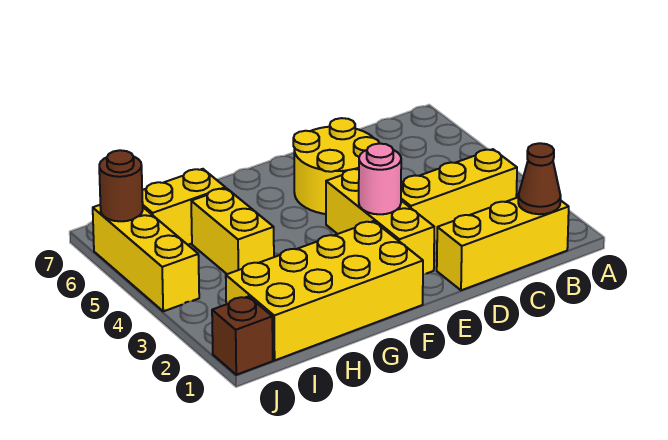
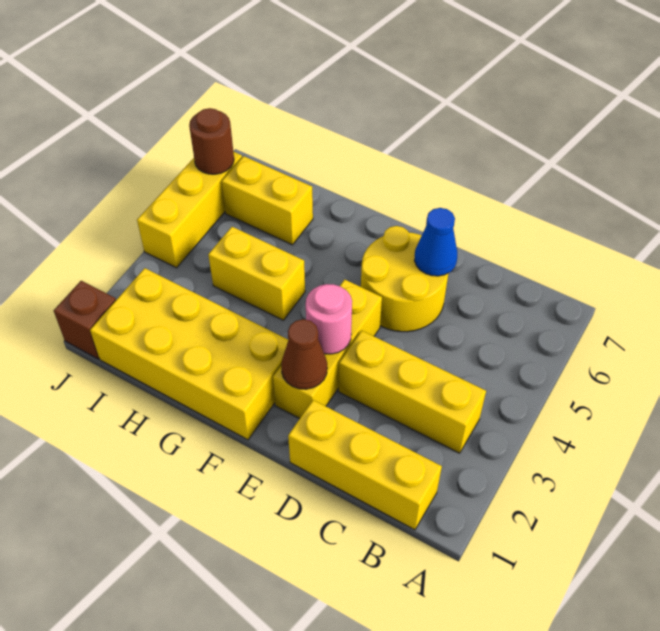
brown 1x1 cone [518,143,561,214] -> brown 1x1 cone moved to [281,319,327,389]
none -> blue 1x1 cone [414,208,457,276]
yellow 1x2 brick [191,188,274,274] -> yellow 1x2 brick turned to [208,227,305,320]

